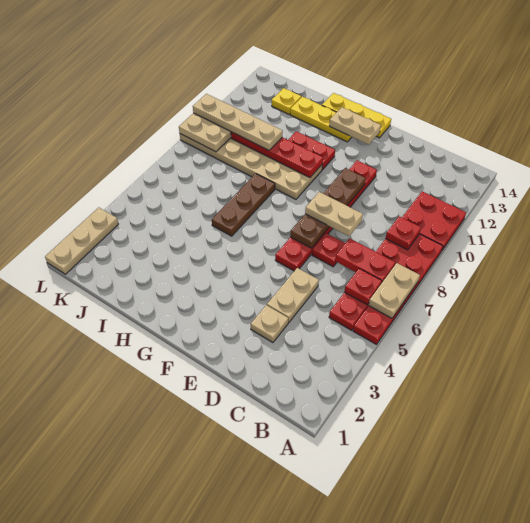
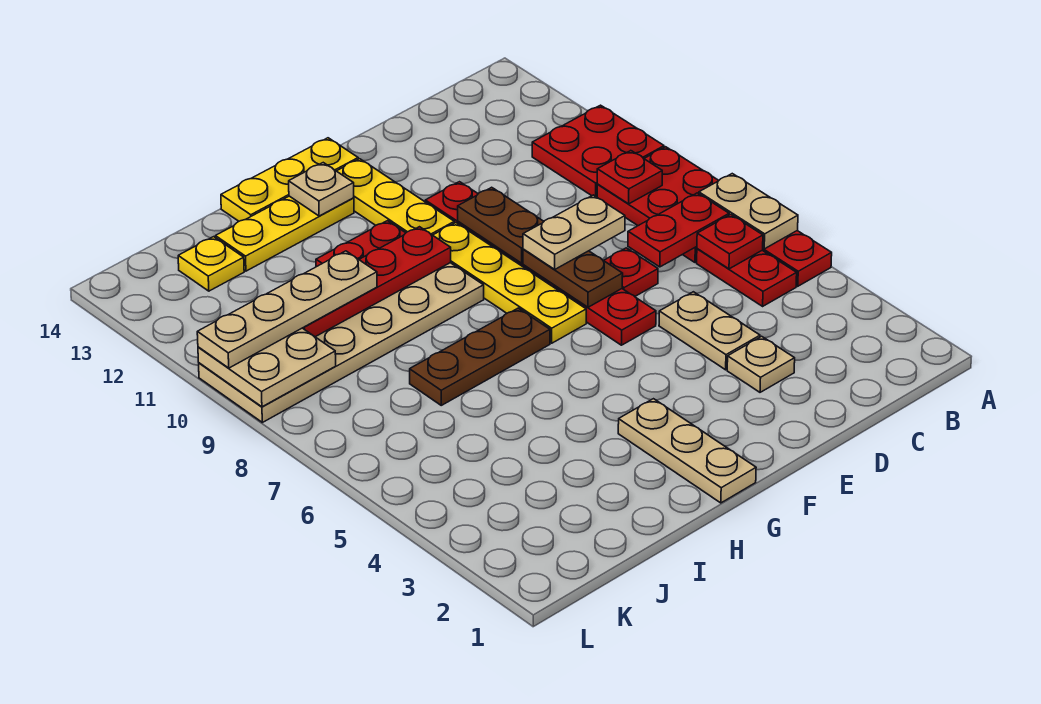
none -> yellow 1x4 plate [433,223,586,343]
none -> yellow 1x3 plate [337,159,454,235]
tan 1x2 plate [329,107,381,145] -> tan 1x1 plate [289,163,354,216]
brown 1x3 plate [212,174,275,236] -> brown 1x3 plate turned to [410,308,550,405]
tan 1x3 plate [45,207,118,274] -> tan 1x3 plate moved to [618,399,756,503]

